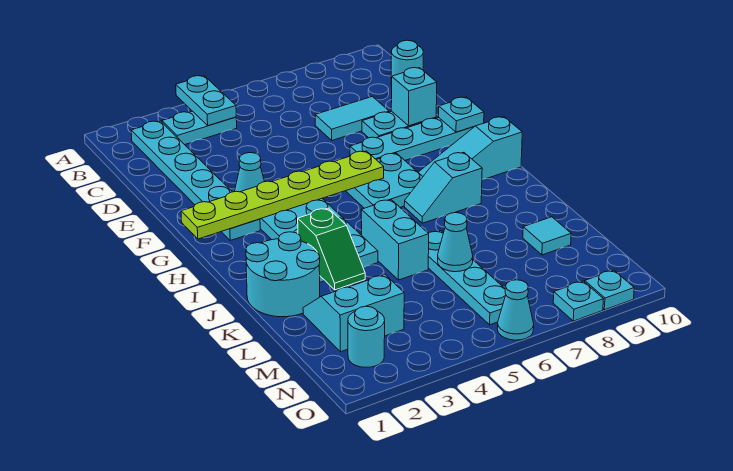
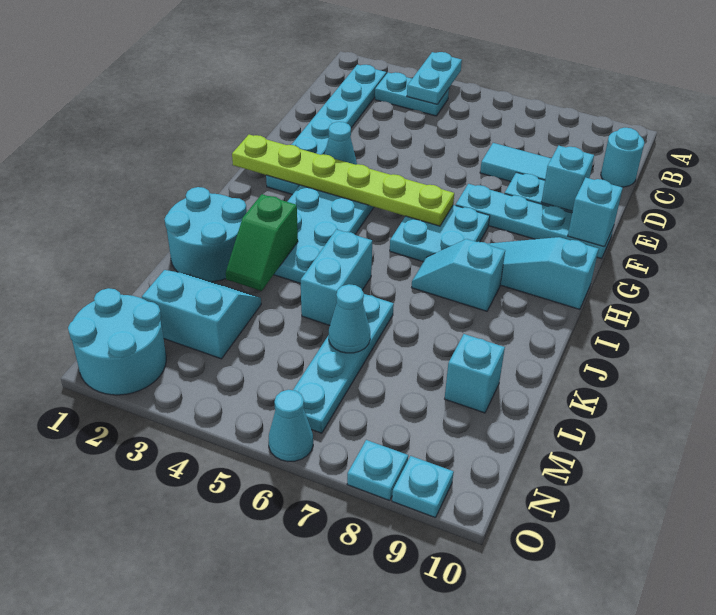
cyan 1x1 plate [439,97,484,132] -> cyan 1x1 brick [568,178,623,247]
cyan 1x1 tile [523,217,571,255] -> cyan 1x1 brick [445,334,505,413]
cyan 1x1 round brick [348,306,385,367] -> cyan 2x2 round brick [68,288,166,395]

